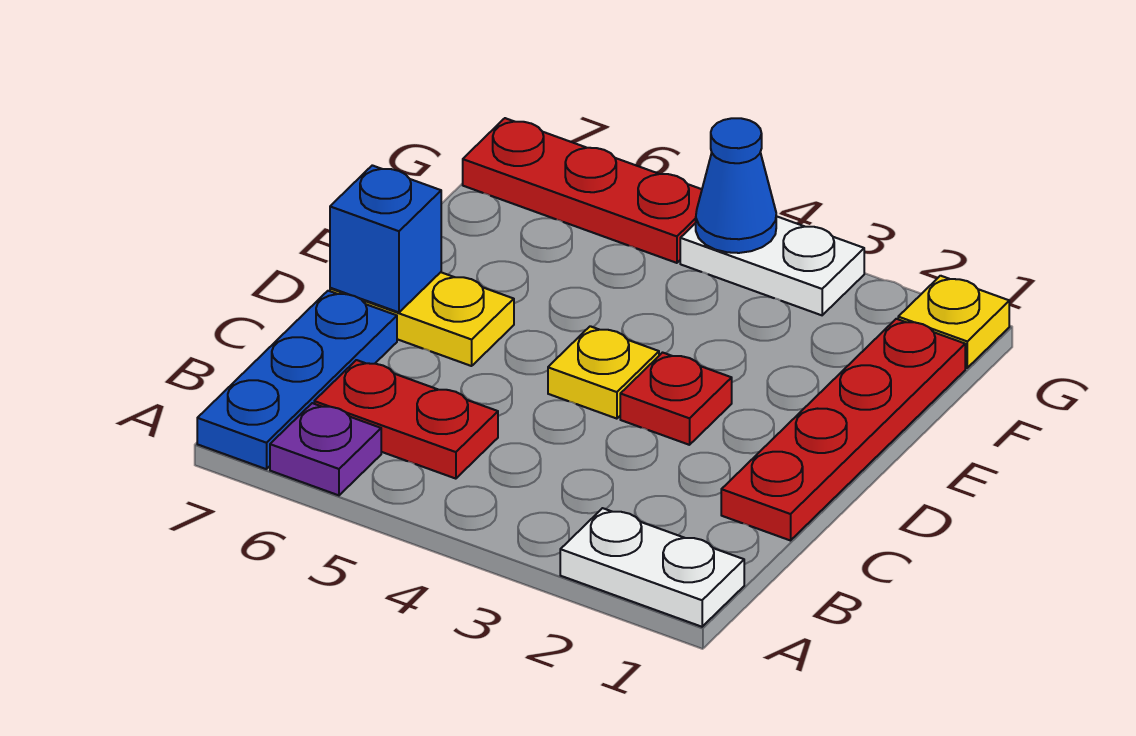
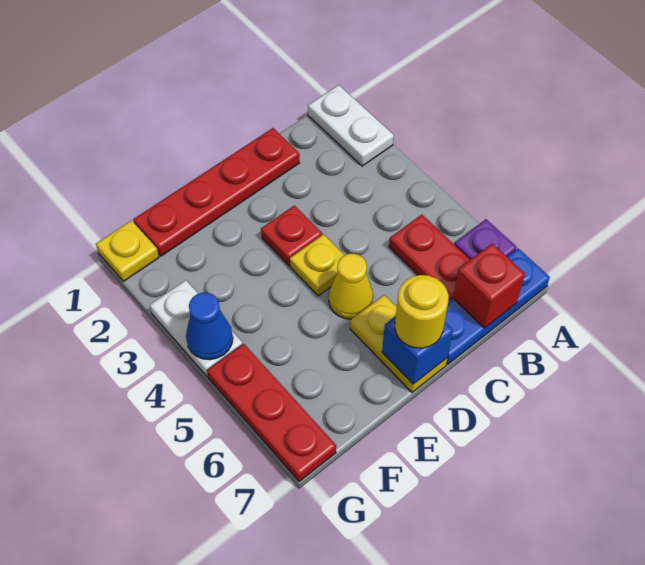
none -> red 1x1 brick [453,244,525,328]
none -> yellow 1x1 cone [329,254,373,319]
none -> yellow 1x1 round brick [395,275,449,348]

